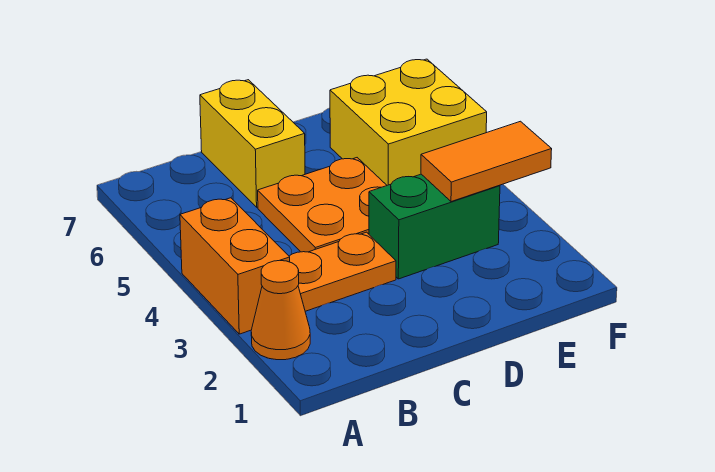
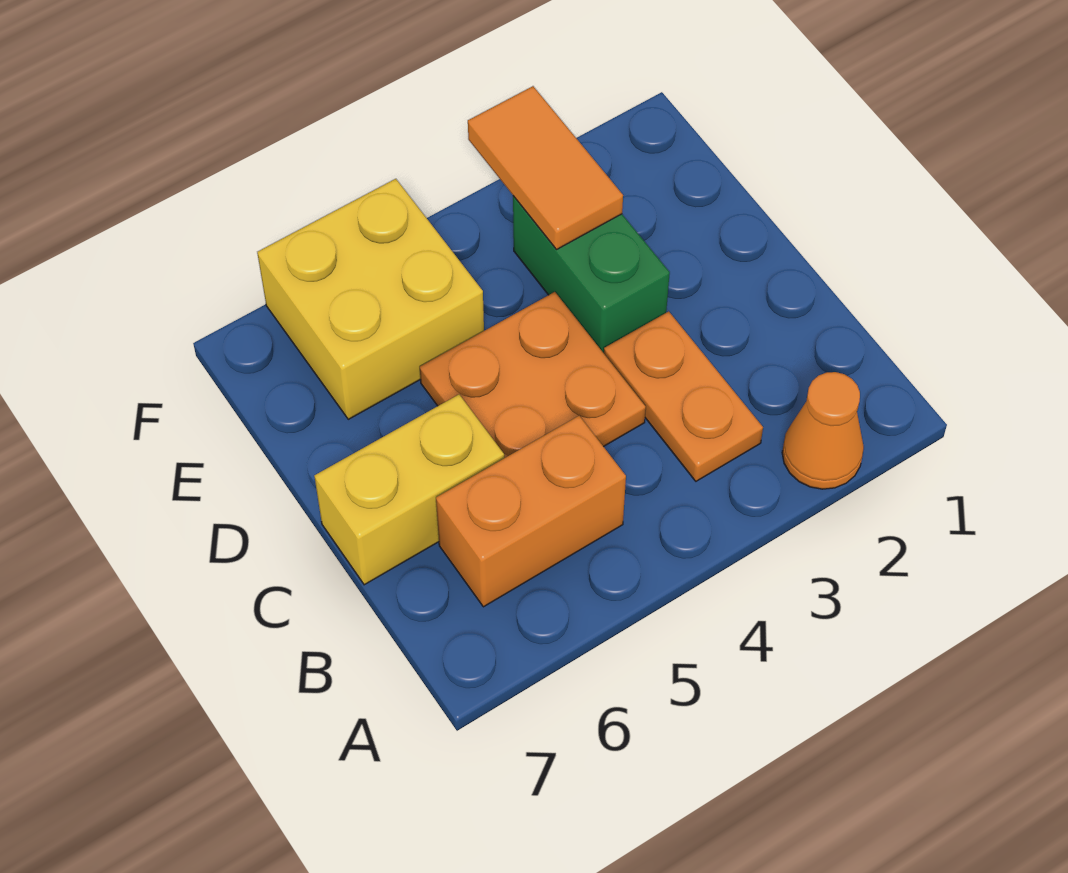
orange 1x2 brick [180,198,290,334] -> orange 1x2 brick moved to [436,416,626,607]

